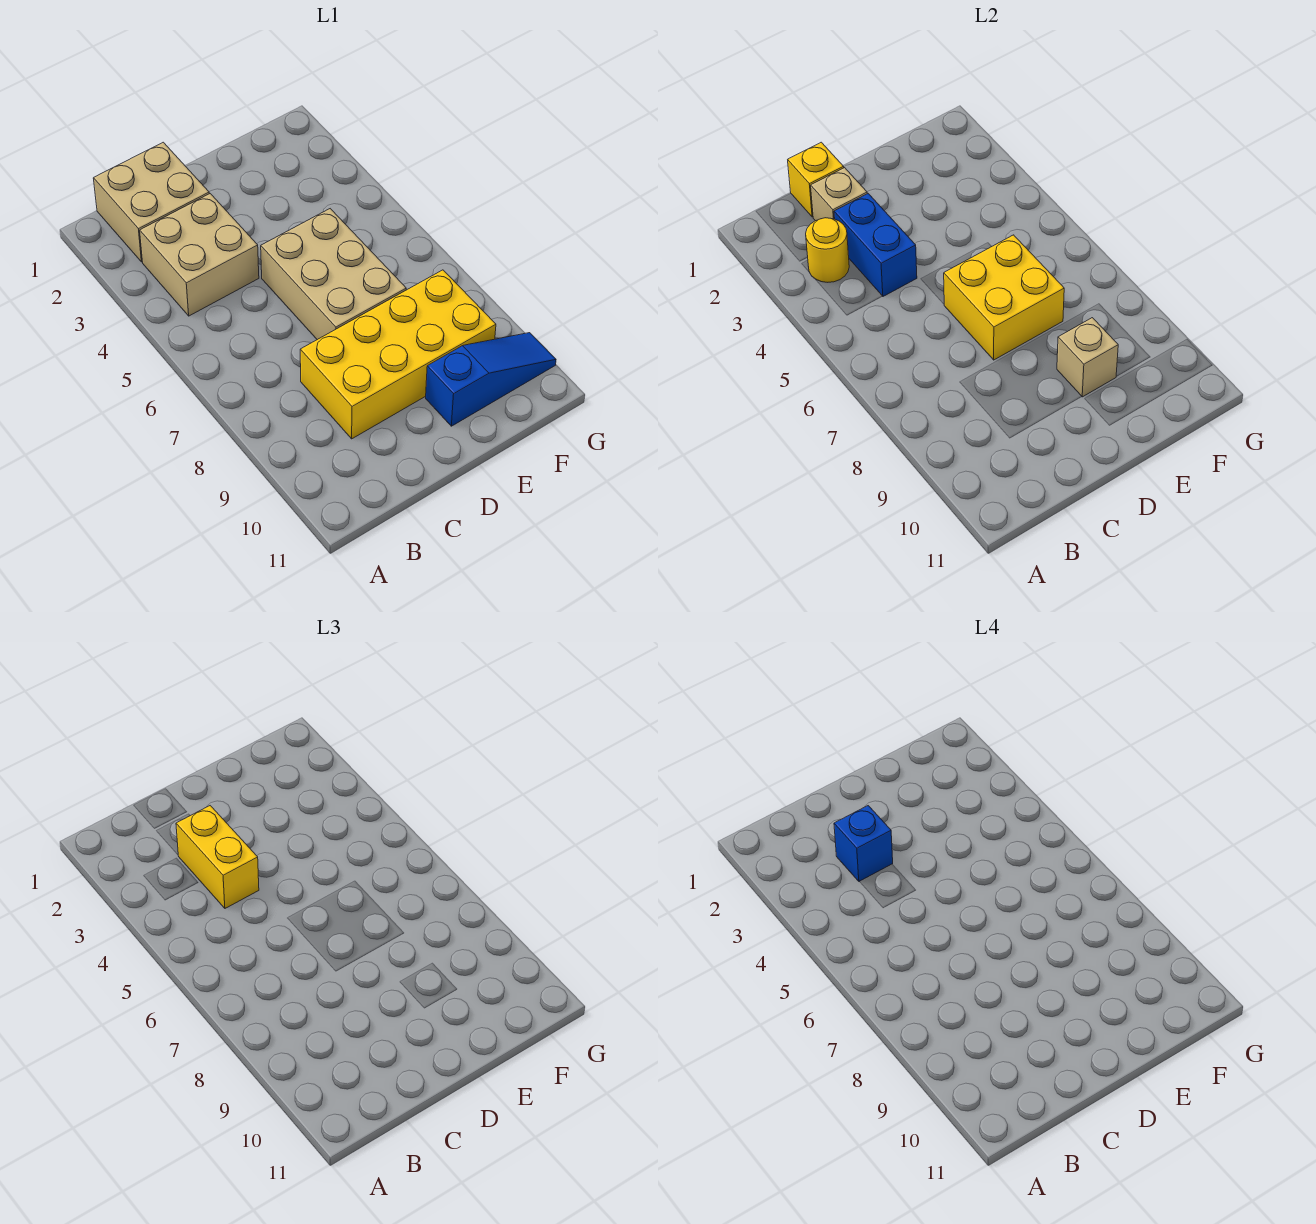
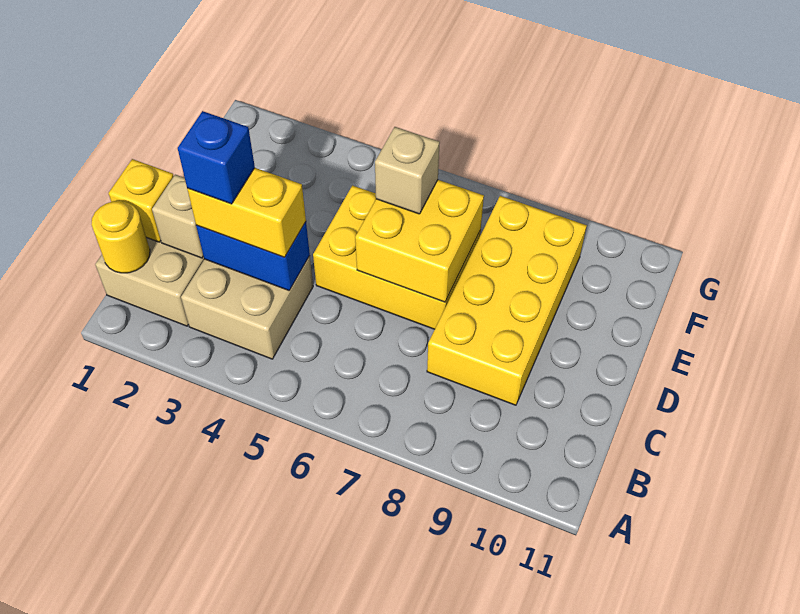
yellow 1x1 round brick [806,218,849,282] -> yellow 1x1 round brick moved to [91,201,150,273]
tan 2x3 brick [261,209,406,340] -> yellow 2x3 brick [313,185,480,329]
tan 1x1 brick [1057,318,1118,397] -> tan 1x1 brick moved to [375,127,440,214]
blue 1x3 slope [426,333,556,426] -> none

